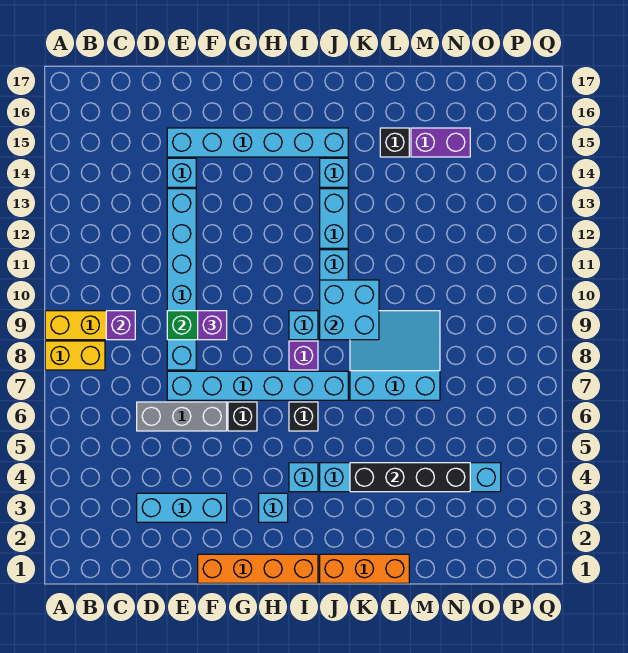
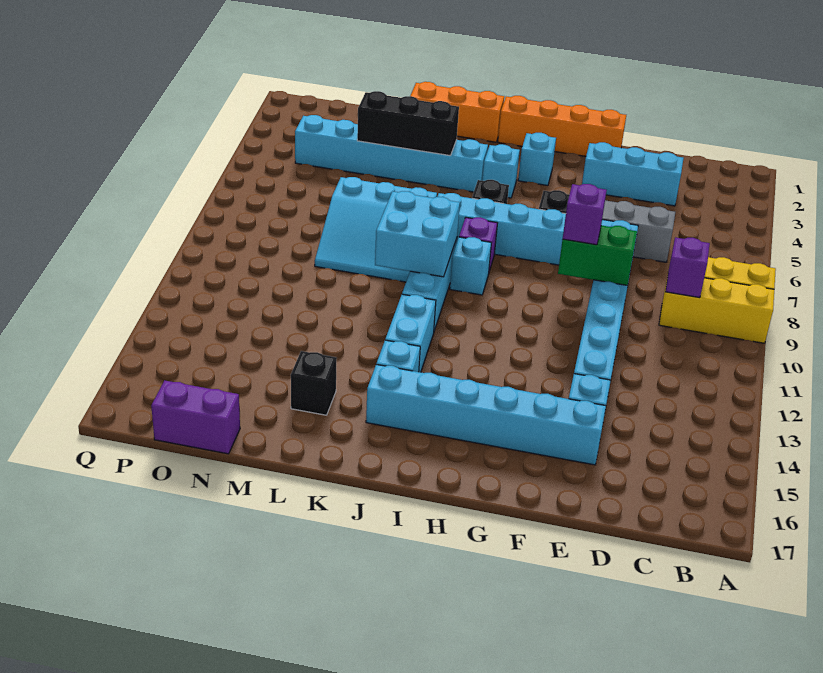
black 1x4 brick [350,463,470,492] -> black 1x3 brick [357,91,459,156]
purple 1x2 brick [411,128,470,157] -> purple 1x2 brick moved to [151,380,240,454]

